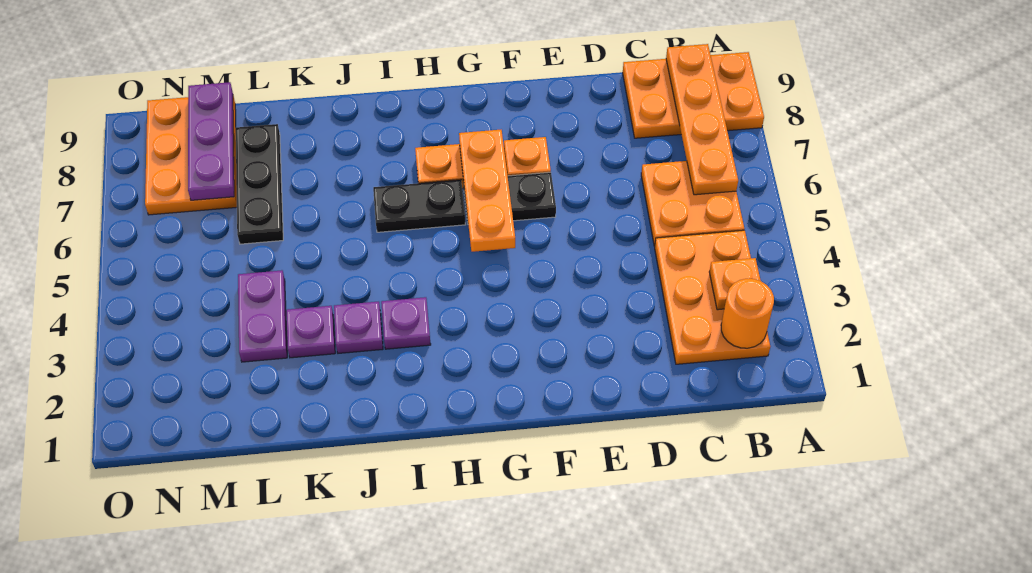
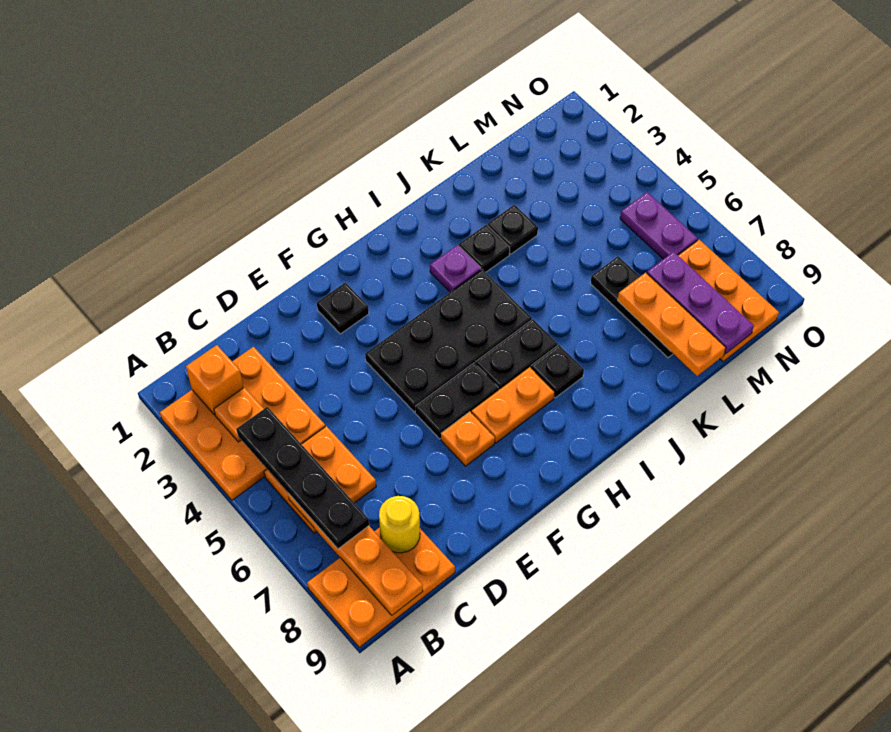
orange 2x3 plate [655,230,770,364] -> orange 3x3 plate [160,347,325,500]
orange 1x1 round brick [721,279,774,348] -> orange 1x1 brick [186,345,244,415]
none -> black 1x4 plate [236,407,369,549]
none -> yellow 1x1 round brick [379,496,420,553]
none -> black 1x1 plate [317,283,369,334]
none -> black 2x4 plate [365,269,532,412]
orange 1x3 plate [459,130,515,252] -> orange 1x3 plate moved to [618,273,726,376]
none -> black 1x1 plate [531,345,584,398]
purple 1x1 plate [334,302,383,353] -> black 1x1 plate [459,225,510,272]
purple 1x1 plate [286,306,335,358] -> black 1x1 plate [488,205,538,254]
purple 1x2 plate [238,270,287,362] -> purple 1x2 plate moved to [620,192,698,259]

